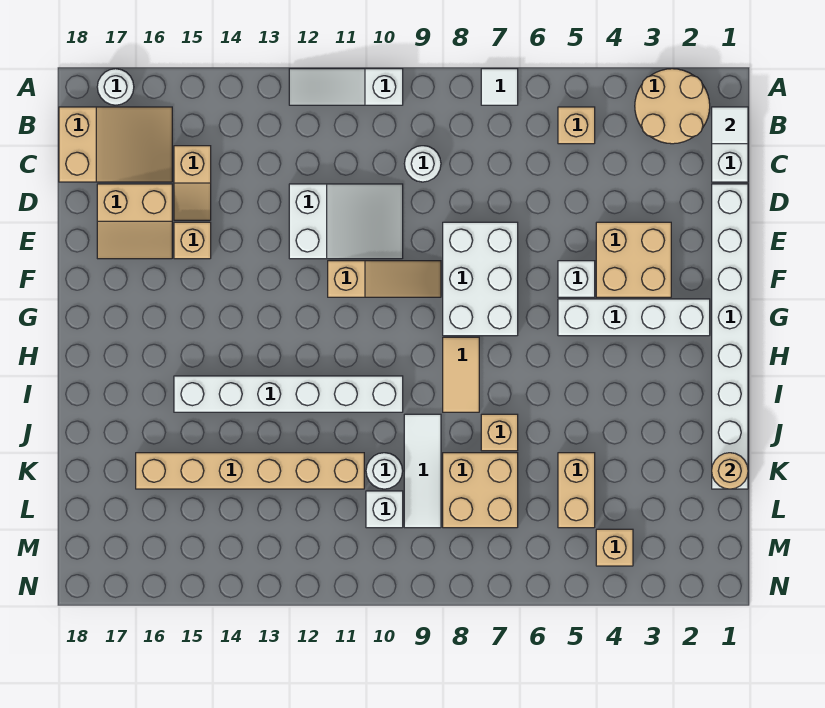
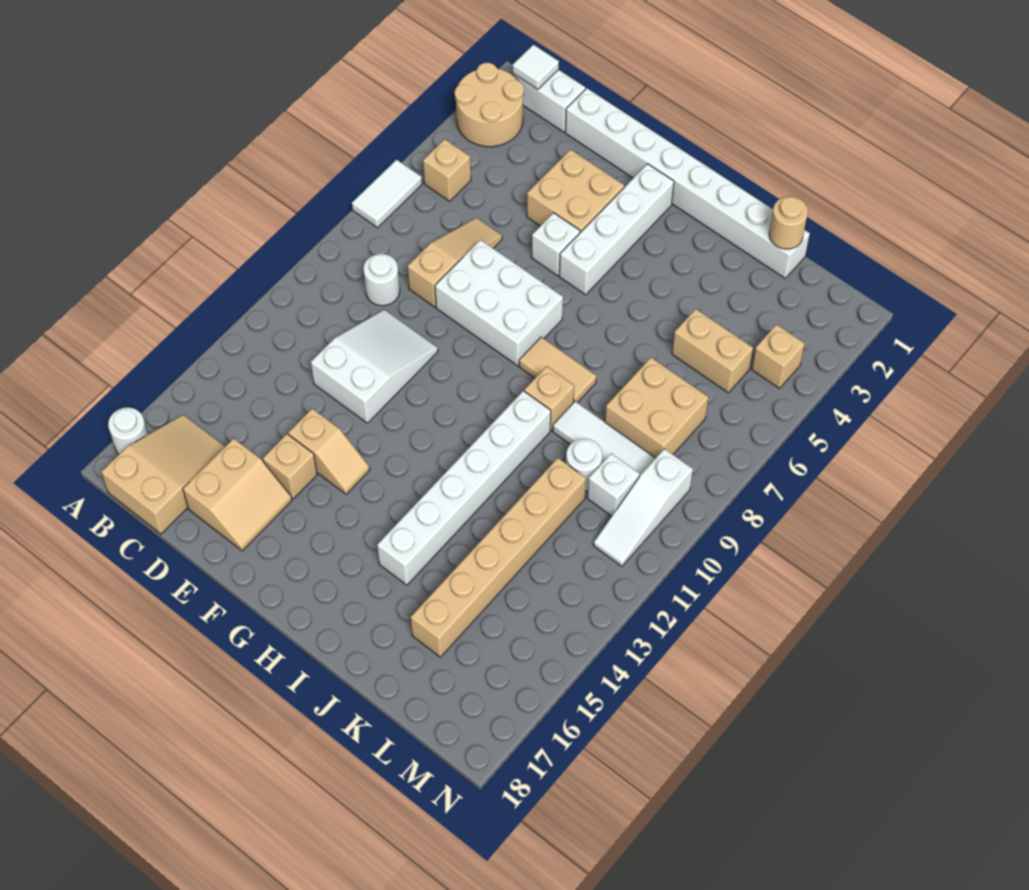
white 1x1 tile [481,69,518,105] -> white 1x2 tile [352,160,422,228]
white 1x3 slope [289,69,403,105] -> white 1x3 slope moved to [593,449,693,566]
tan 1x2 slope [174,146,211,220] -> tan 1x2 slope moved to [288,409,370,494]
tan 1x3 slope [328,261,441,297] -> tan 1x3 slope moved to [407,218,502,307]
tan 1x1 brick [481,414,518,451] -> tan 1x1 brick moved to [524,366,574,430]

